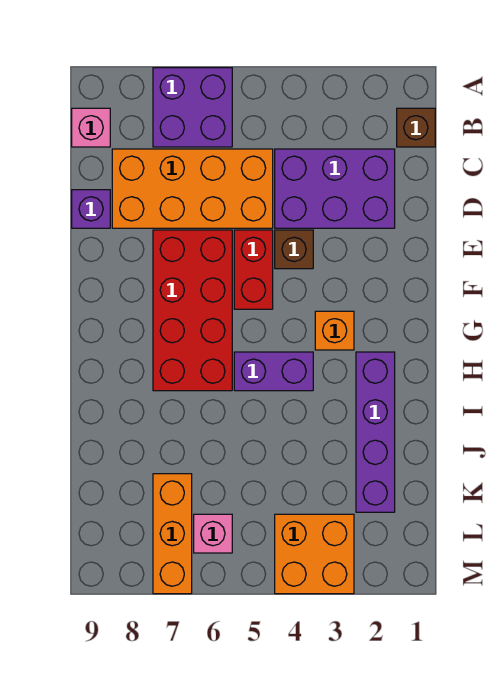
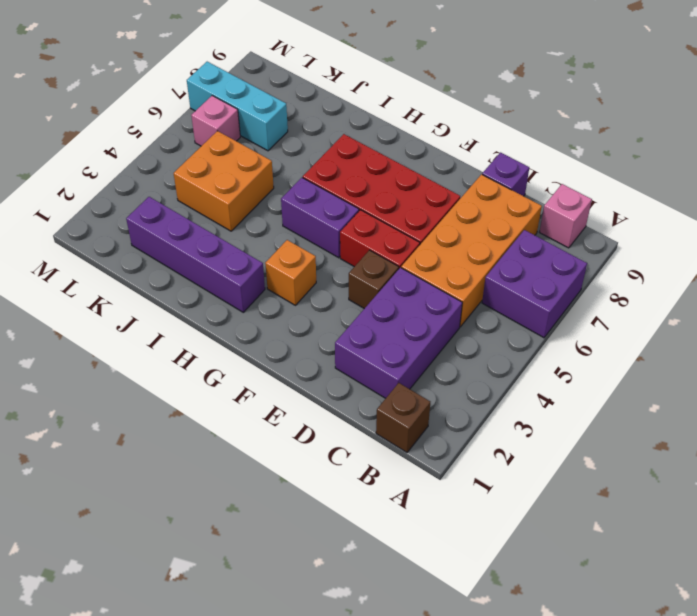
purple 1x2 brick [234,352,313,391] -> purple 1x2 brick turned to [281,178,359,258]
orange 1x3 brick [153,474,192,594] -> cyan 1x3 brick [187,62,288,151]
orange 2x2 brick [275,514,354,594] -> orange 2x2 brick moved to [174,131,274,231]

